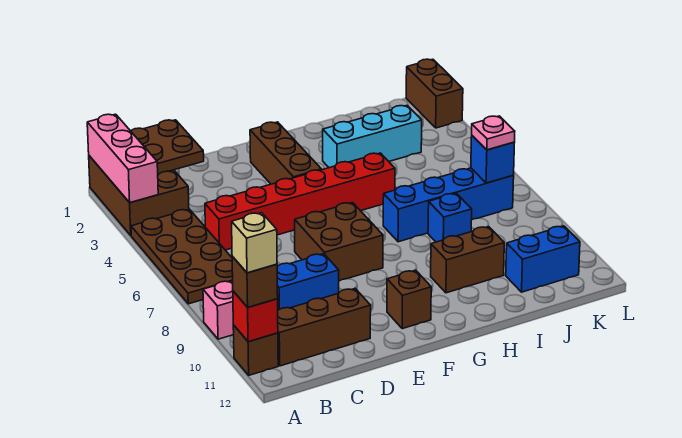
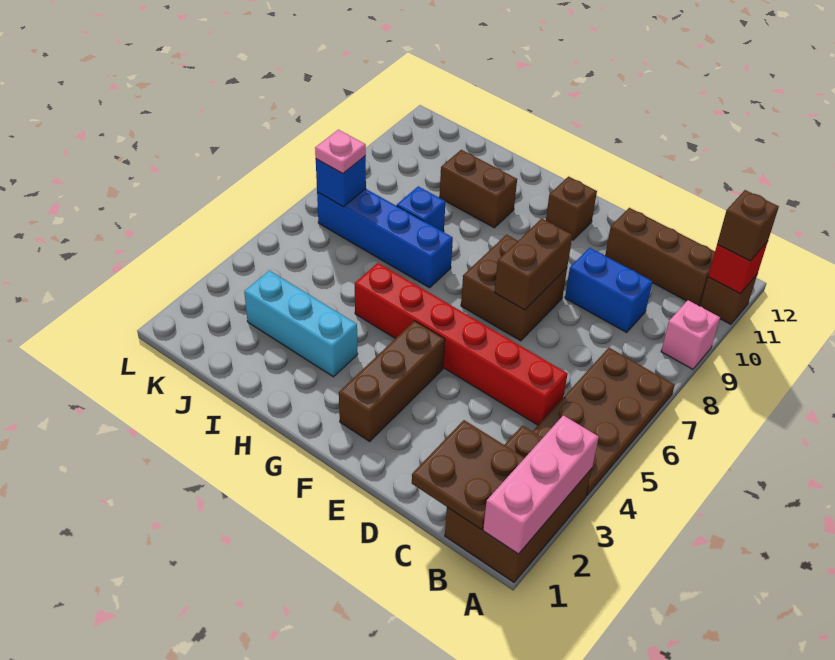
tan 1x1 brick [232,213,277,273] -> none
blue 1x2 brick [506,226,580,292] -> none
brown 1x2 brick [406,59,463,128] -> brown 1x2 brick moved to [494,219,572,310]

